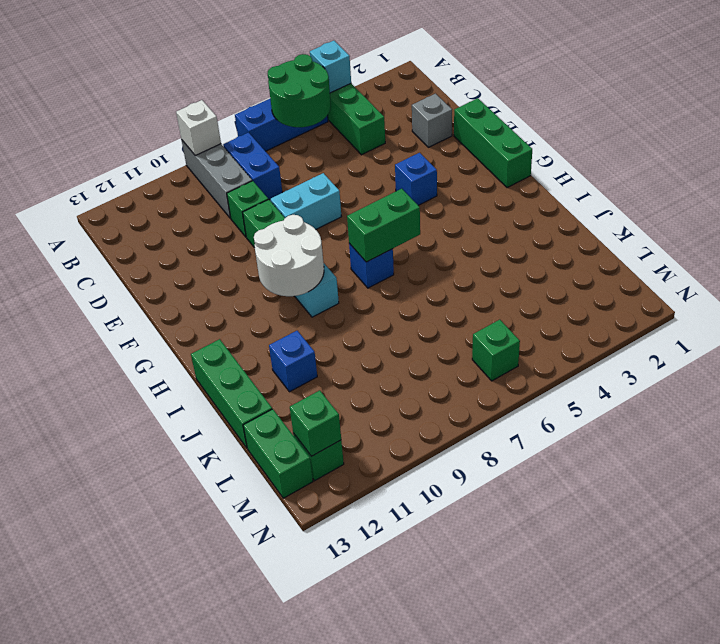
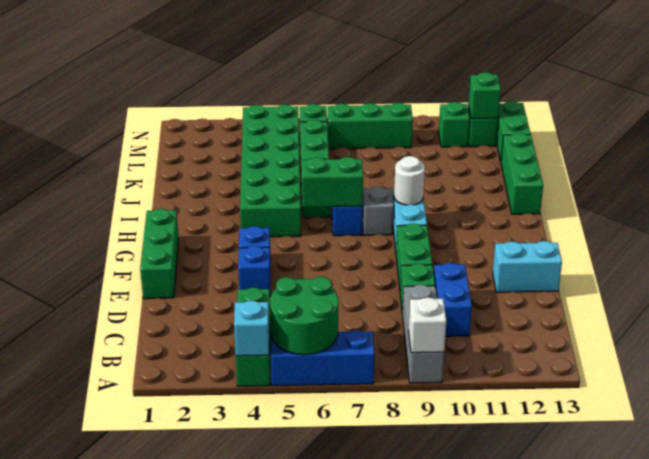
blue 1x2 brick [223,133,282,199] -> blue 1x2 brick moved to [434,263,472,336]
grey 1x1 brick [412,94,452,147] -> grey 1x1 brick moved to [362,187,394,235]
cyan 1x2 brick [270,173,342,229] -> cyan 1x2 brick moved to [493,241,562,292]
white 2x2 round brick [254,215,324,296] -> white 1x1 round brick [394,156,425,205]
none -> green 2x6 brick [240,104,301,237]
none -> green 1x4 brick [300,120,331,218]
blue 1x1 brick [269,331,317,392] -> blue 1x1 brick moved to [238,246,270,294]
none -> green 1x3 brick [328,103,413,149]
none -> green 1x1 brick [439,102,470,147]

